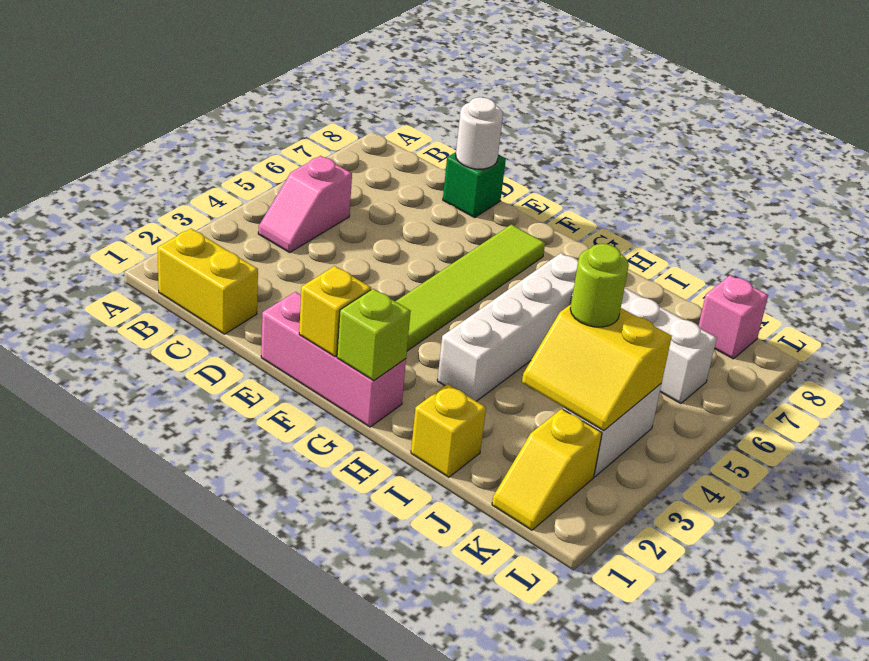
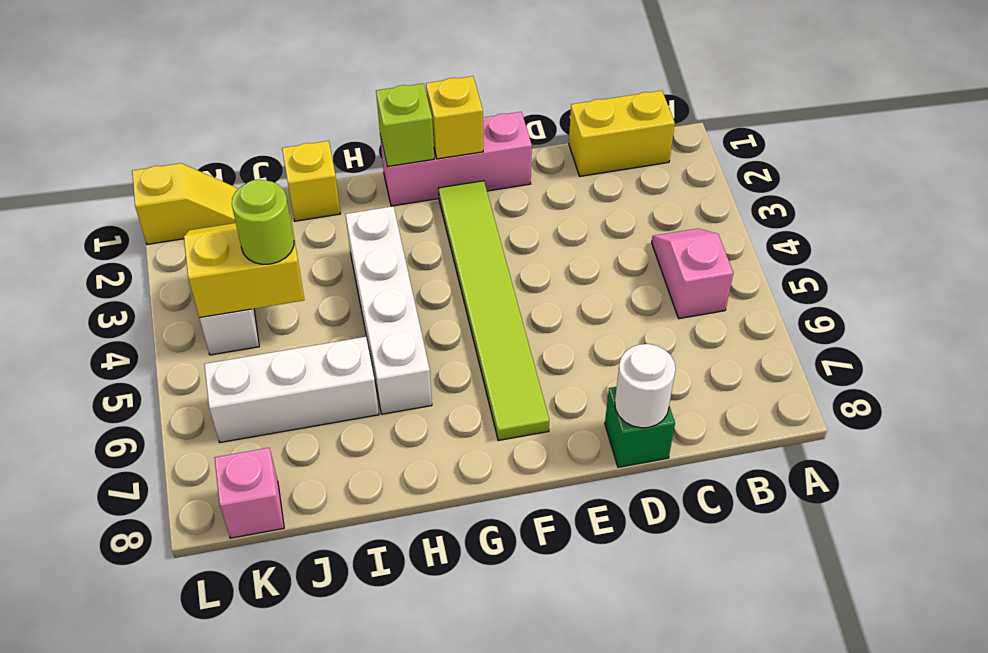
yellow 1x2 slope [492,409,602,530] -> yellow 1x2 slope turned to [132,163,237,244]

